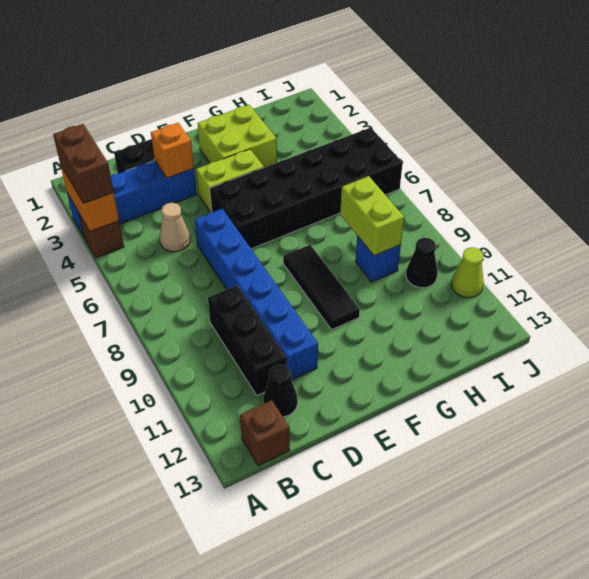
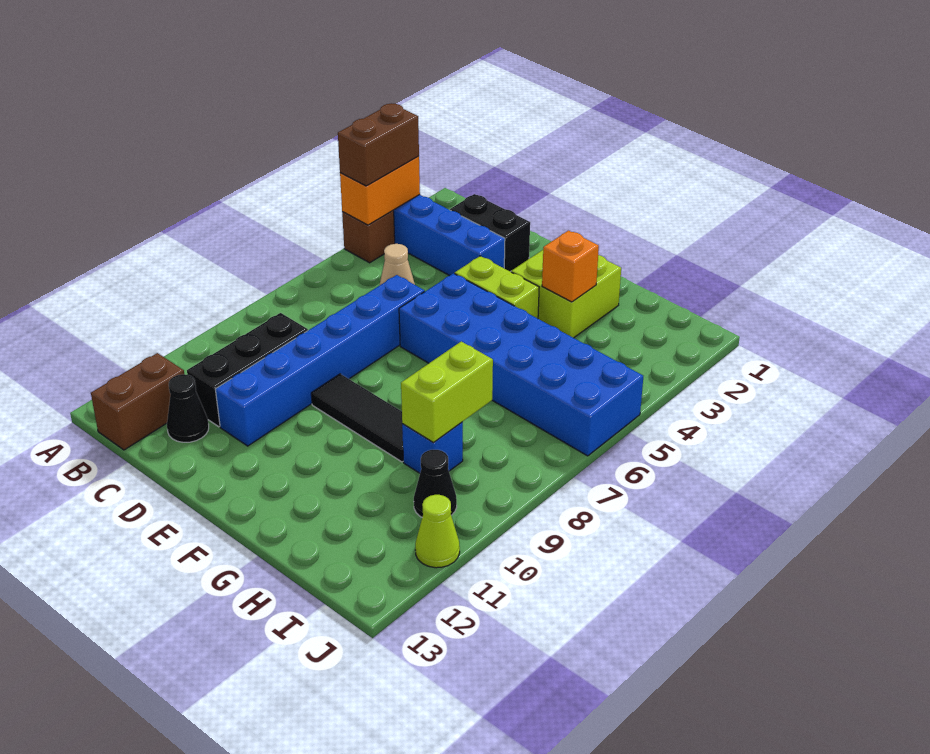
brown 1x1 brick [240,400,290,466] -> brown 1x2 brick [91,353,184,450]
orange 1x1 brick [151,123,194,178] -> orange 1x1 brick moved to [542,231,599,302]
black 2x6 brick [210,128,403,249] -> blue 2x6 brick [399,273,643,456]
black 1x3 tile [283,245,360,330] -> black 1x3 tile turned to [311,374,403,462]

